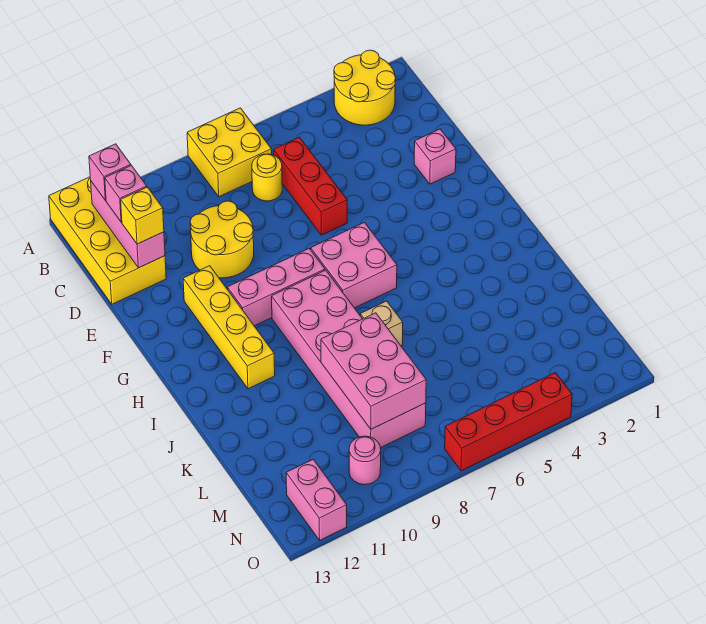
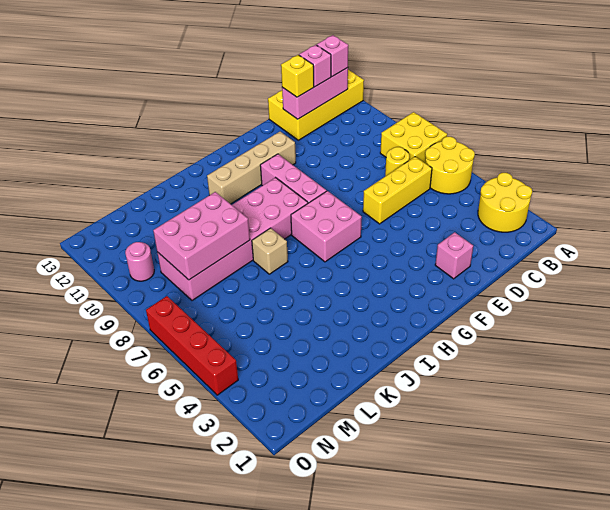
red 1x3 brick [274,137,347,235] -> yellow 1x3 brick [363,157,432,224]
yellow 2x2 round brick [190,201,254,278] -> yellow 2x2 round brick moved to [425,137,475,194]
yellow 1x4 brick [183,266,275,389] -> tan 1x4 brick [207,132,296,204]
pink 1x2 brick [286,459,347,540] -> none

